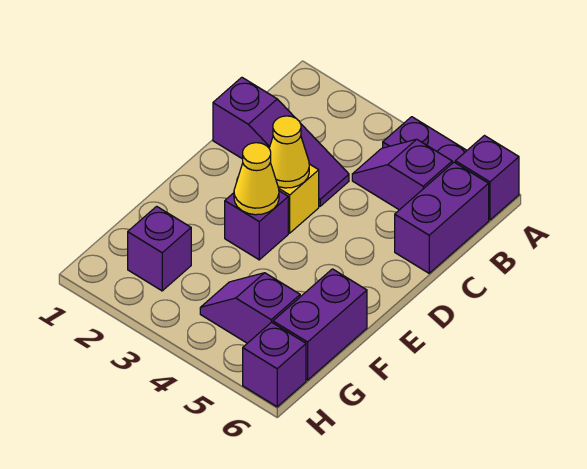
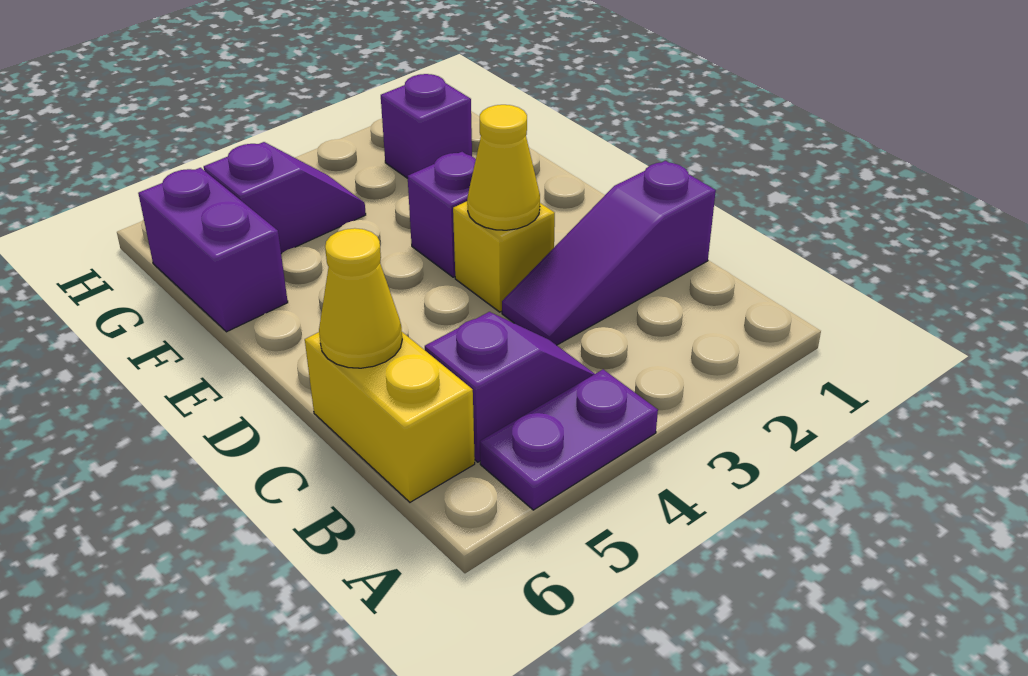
purple 1x1 brick [455,136,519,220] -> none
purple 1x2 brick [395,162,489,273] -> yellow 1x2 brick [305,332,475,502]
yellow 1x1 cone [234,143,279,215] -> yellow 1x1 cone moved to [319,228,402,368]
purple 1x1 brick [243,322,306,407] -> none

